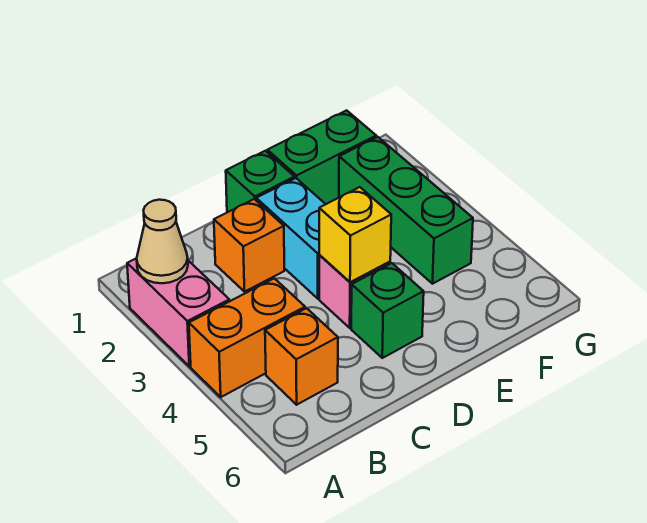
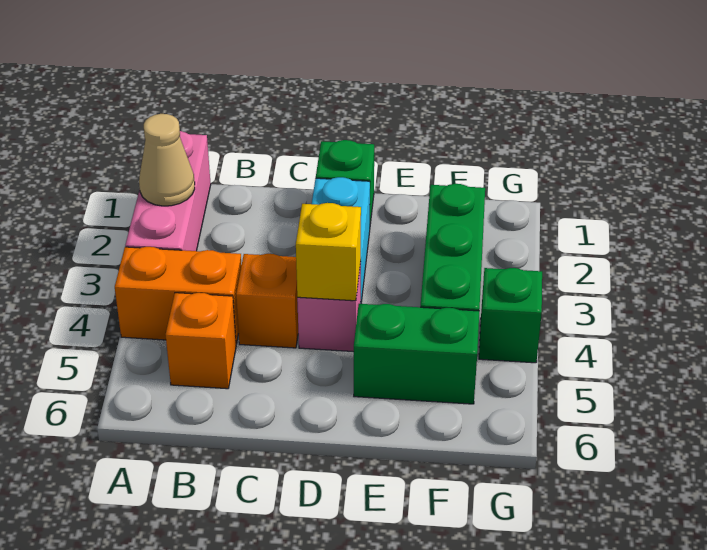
pink 1x2 brick [127,258,229,366] -> pink 1x3 brick [125,131,211,251]
orange 1x1 brick [214,199,284,292] -> orange 1x1 brick moved to [236,254,298,348]
green 1x1 brick [351,263,424,358] -> green 1x1 brick moved to [479,268,542,363]
green 1x2 brick [267,110,376,204] -> green 1x2 brick moved to [354,303,479,404]

